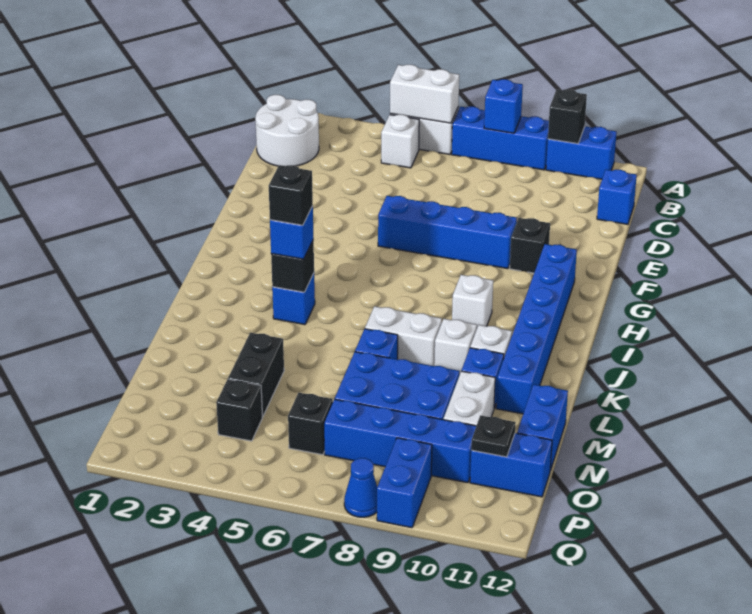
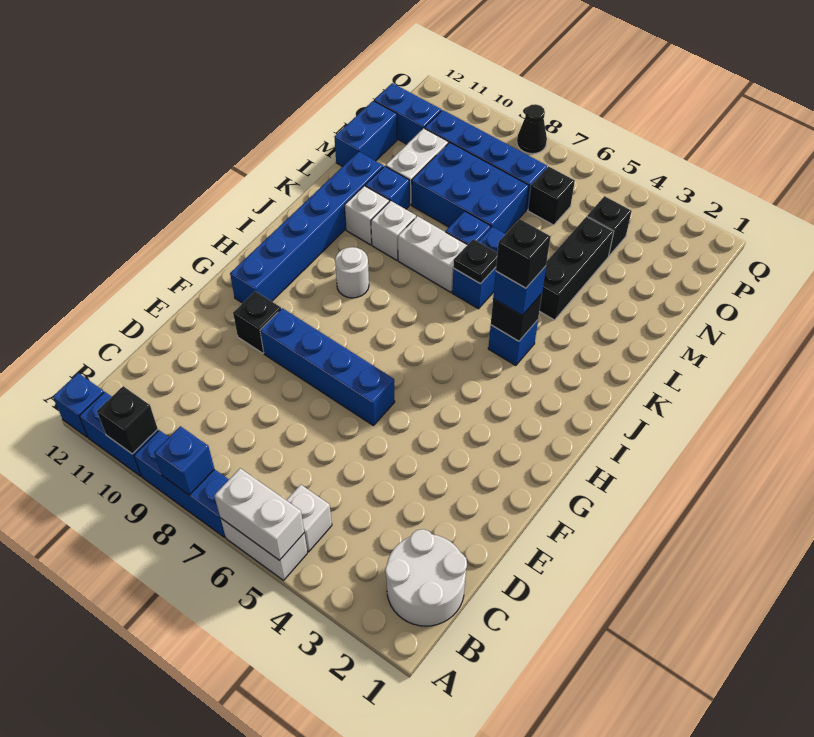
blue 1x1 brick [597,170,637,224] -> blue 1x1 brick moved to [53,373,104,437]
white 1x1 brick [452,275,493,327] -> white 1x1 round brick [335,247,369,298]
black 1x2 brick [228,333,284,417] -> black 1x3 brick [539,217,614,320]
black 1x1 plate [471,415,516,457] -> black 1x1 plate moved to [453,239,497,284]
blue 1x2 brick [377,438,432,528] -> blue 1x2 brick moved to [452,227,505,309]
blue 1x1 cone [344,458,377,517] -> black 1x1 cone [517,104,547,154]

